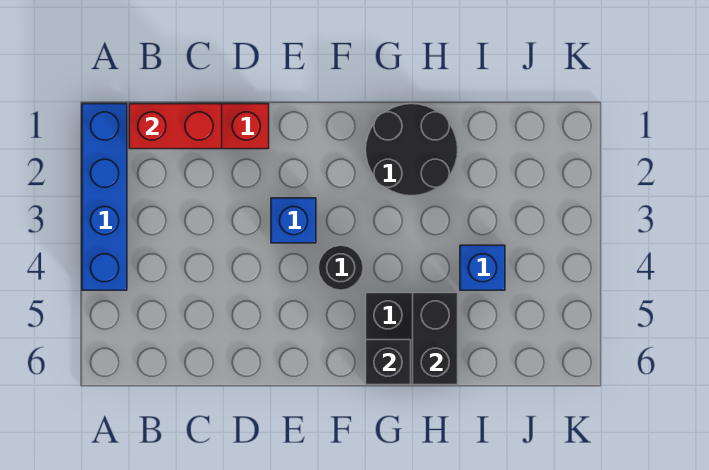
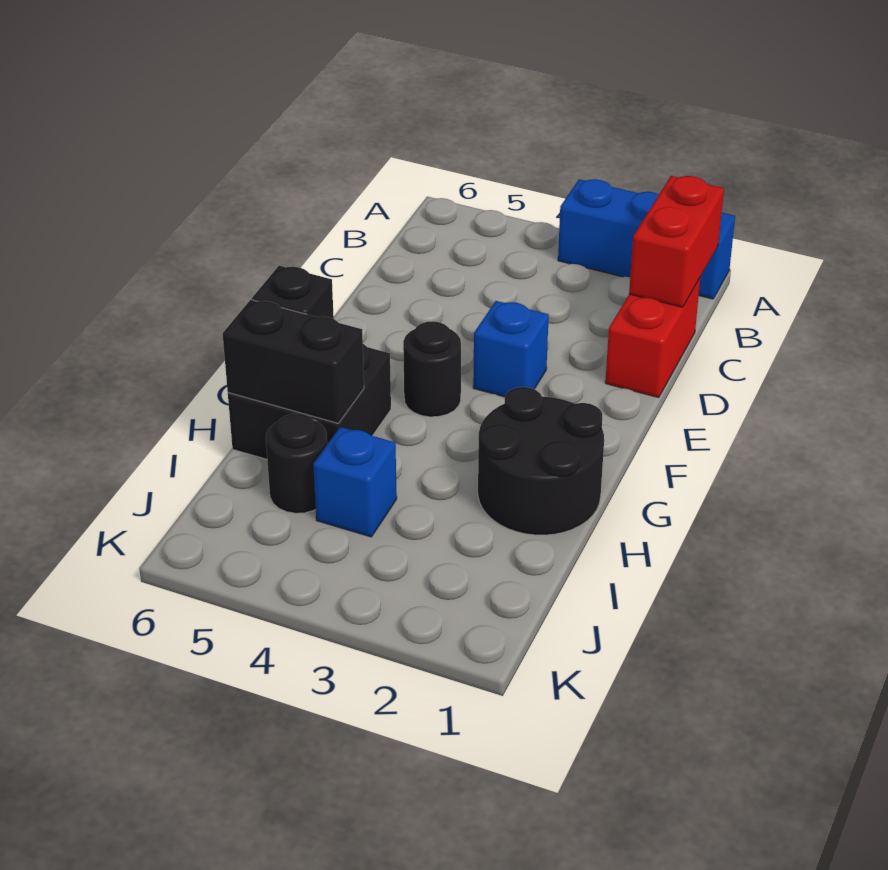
blue 1x4 brick [82,104,127,290] -> blue 1x3 brick [558,179,735,299]
none -> black 1x1 round brick [266,414,327,513]

